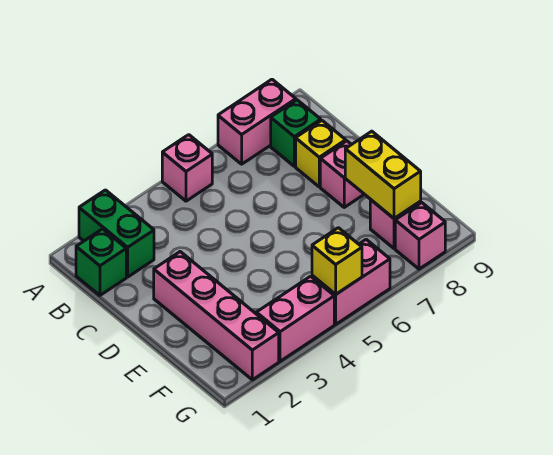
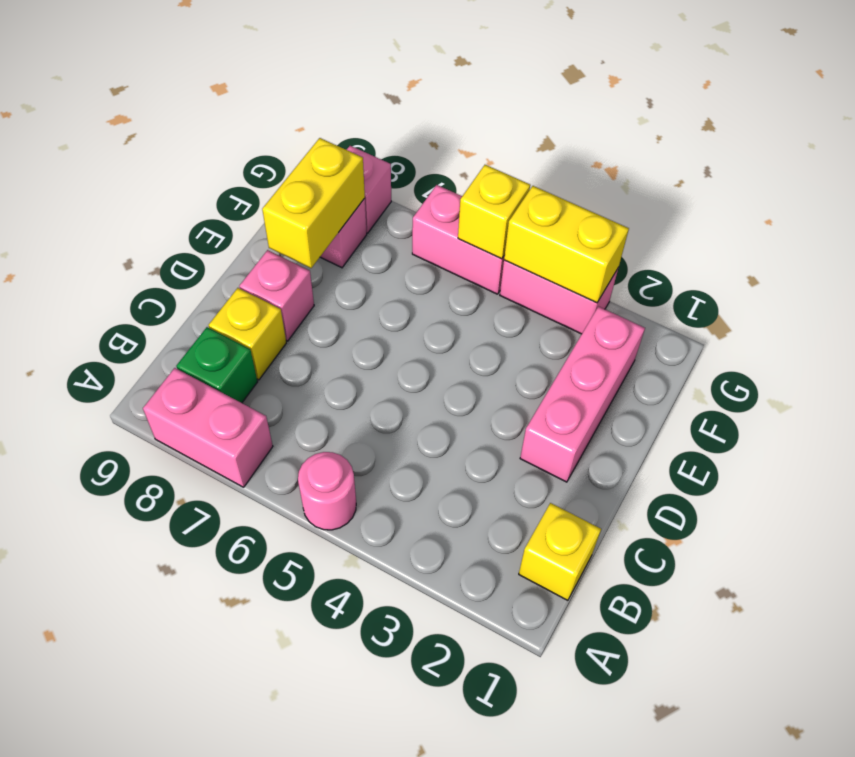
green 1x2 brick [79,190,154,277] -> none
pink 1x1 brick [162,135,212,201] -> pink 1x1 round brick [298,452,356,530]
green 1x1 brick [76,229,126,295] -> yellow 1x1 brick [519,503,601,600]
pink 1x4 brick [154,252,279,380] -> pink 1x3 brick [520,307,645,482]
none -> yellow 1x2 brick [504,186,629,303]

